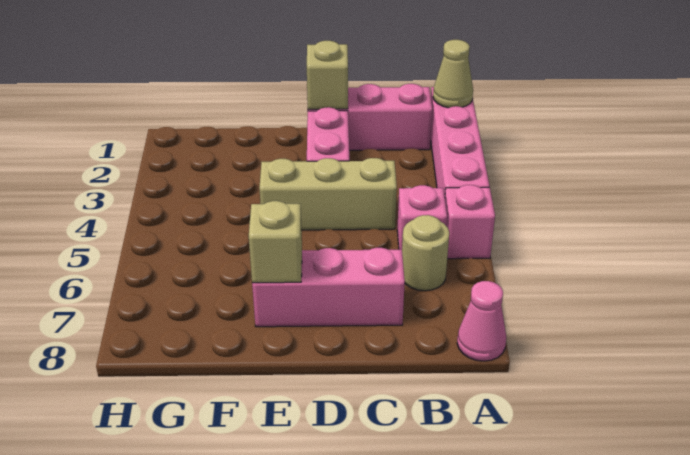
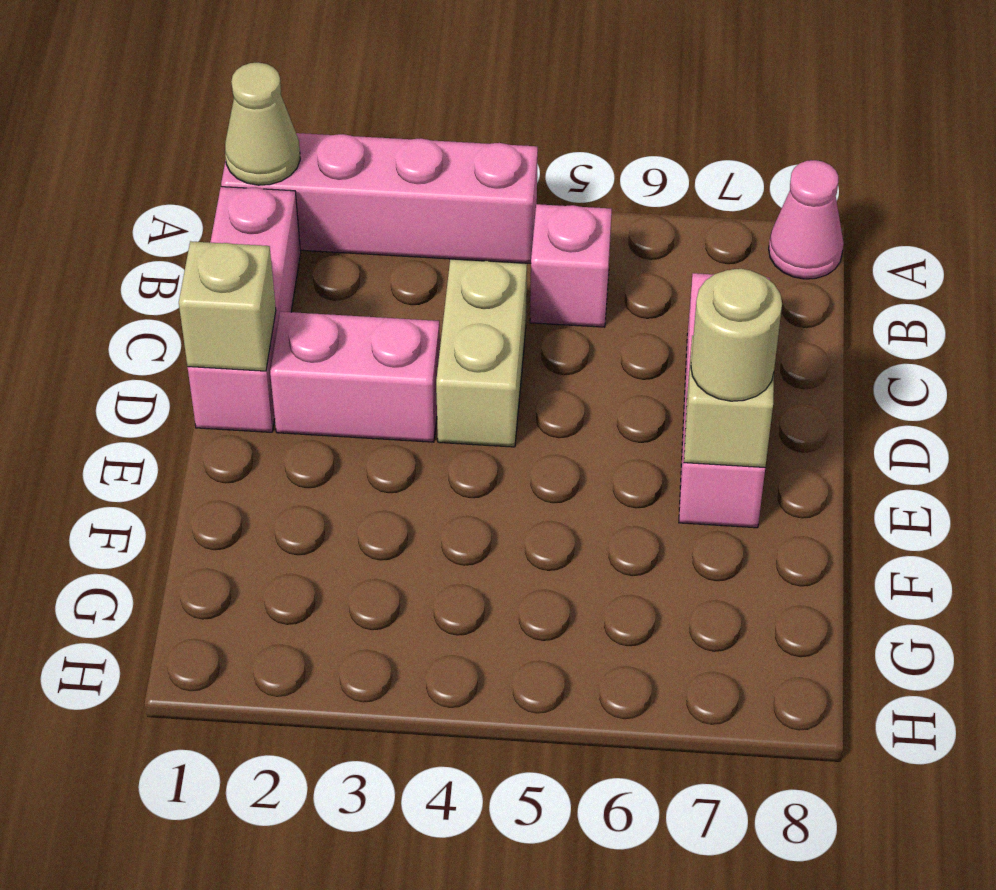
pink 1x1 brick [445,185,495,259] -> none
tan 1x1 round brick [402,215,449,291] -> tan 1x1 round brick moved to [691,269,782,401]
tan 1x3 brick [259,158,397,230] -> tan 1x2 brick [436,259,527,447]

